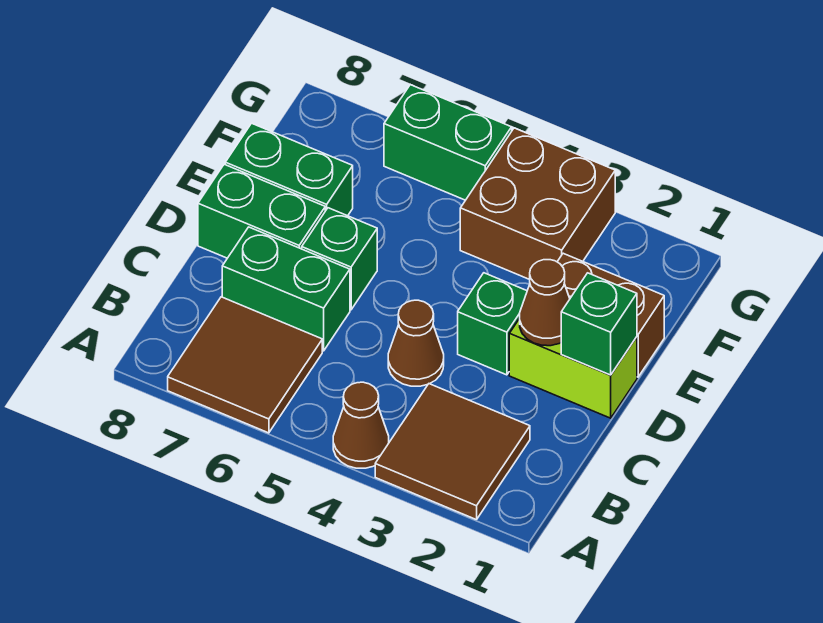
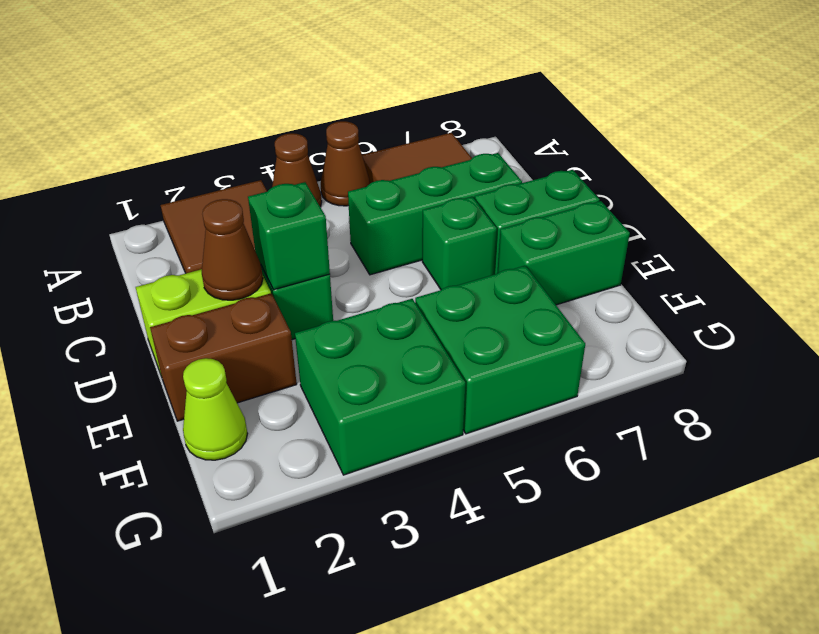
brown 1x1 cone [388,300,444,386] -> brown 1x1 cone moved to [321,121,370,206]
green 1x2 brick [222,227,350,351] -> green 1x3 brick [348,153,522,275]
green 1x1 brick [561,273,637,375] -> green 1x1 brick moved to [248,182,330,290]
none -> lime 1x1 cone [183,358,248,460]
brown 2x2 brick [460,128,615,280] -> green 2x2 brick [295,299,465,475]
green 1x2 brick [384,85,512,200] -> green 2x2 brick [415,266,585,434]

